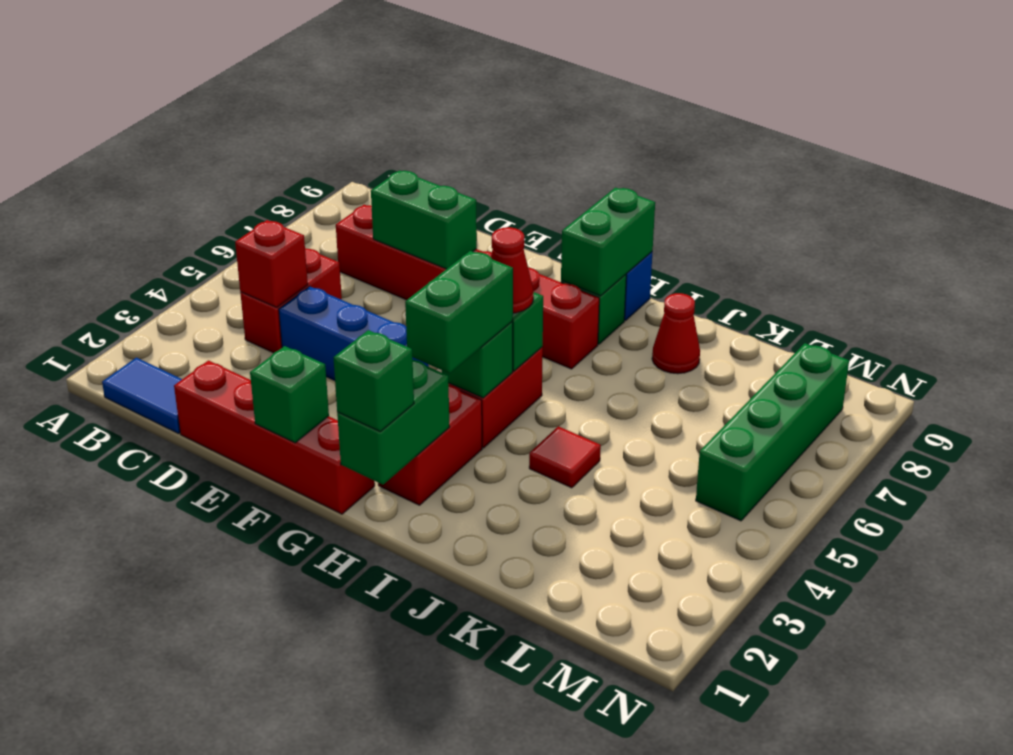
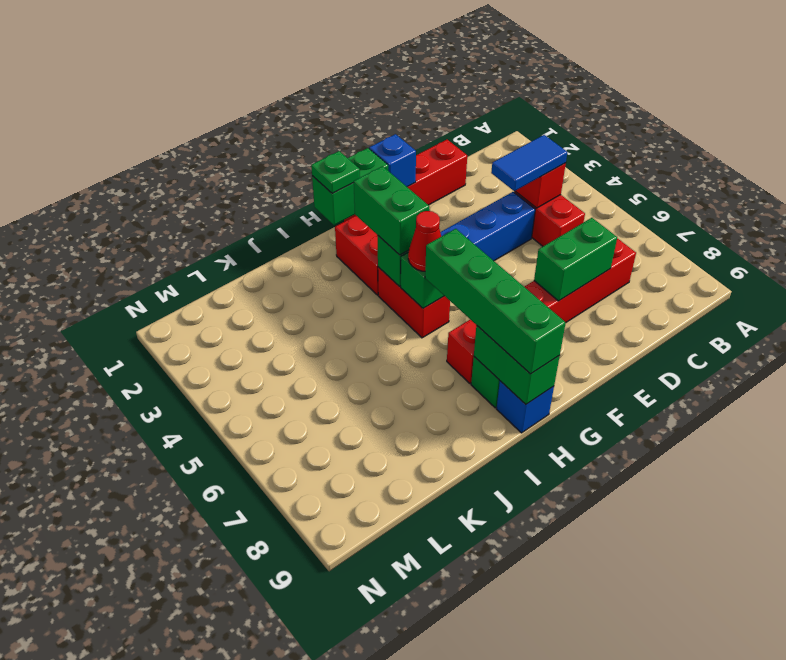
blue 1x2 tile [102,358,182,434] -> blue 1x2 tile moved to [491,135,567,191]
green 1x1 brick [250,346,329,443] -> blue 1x1 brick [369,134,416,187]
green 1x2 brick [337,360,449,485] -> green 1x2 brick turned to [312,148,388,225]
green 1x1 brick [333,330,414,431] -> green 1x1 plate [311,151,360,194]
red 1x1 tile [529,426,601,488] -> none
red 1x1 cone [652,293,700,374] -> none
green 1x4 brick [696,343,849,521] -> green 1x4 brick moved to [425,229,566,374]

